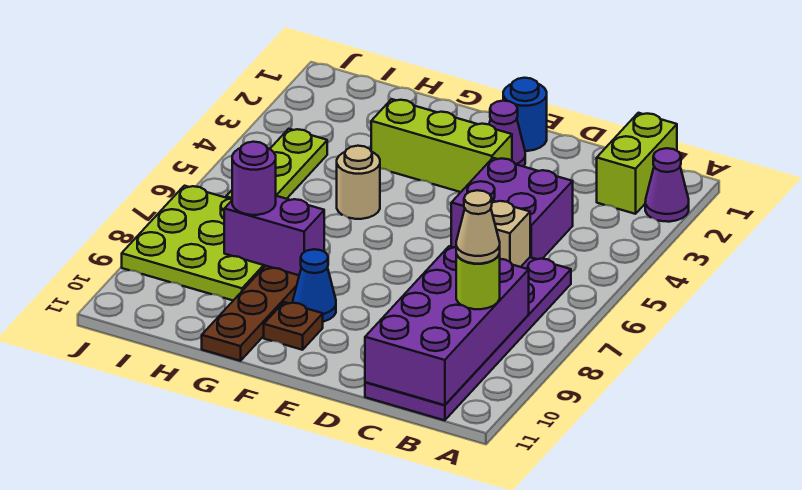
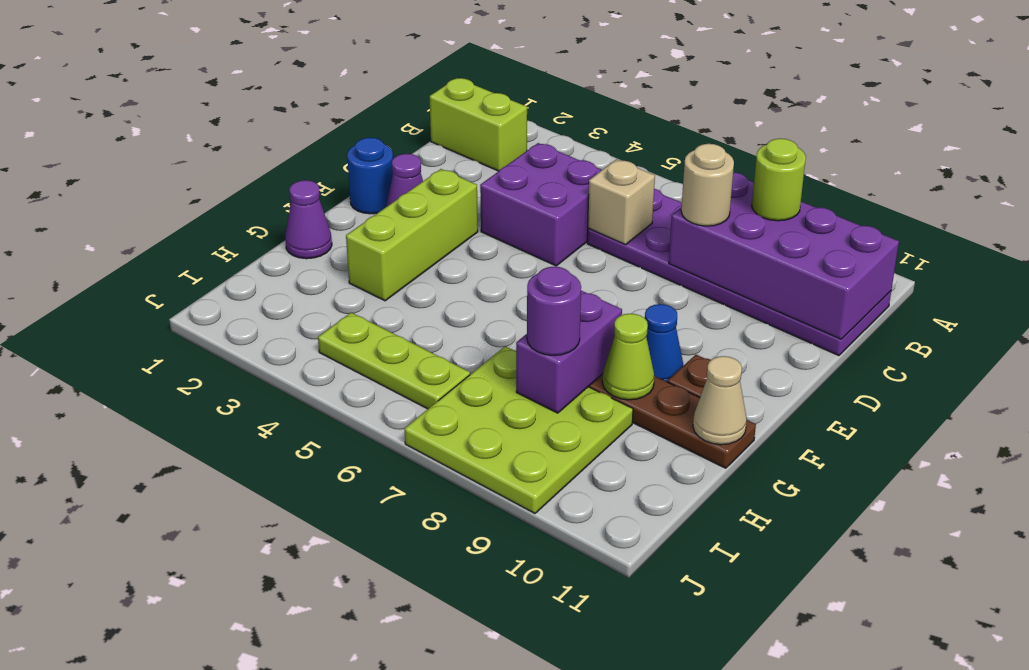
purple 1x1 cone [645,148,689,222] -> purple 1x1 cone moved to [285,180,332,259]
tan 1x1 cone [456,190,500,264] -> tan 1x1 cone moved to [693,356,747,445]
tan 1x1 round brick [337,146,380,219] -> tan 1x1 round brick moved to [681,144,734,226]
none -> lime 1x1 cone [602,314,654,400]

